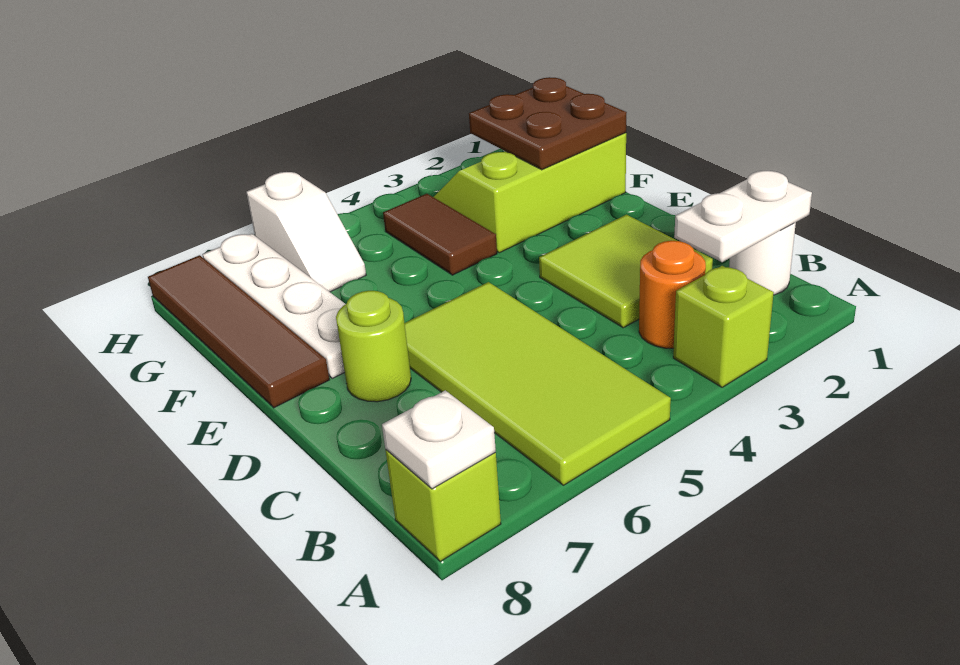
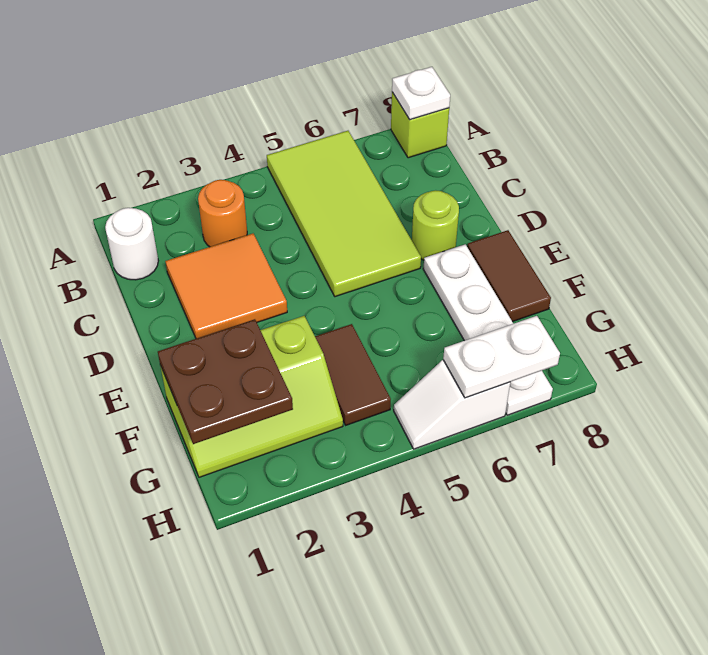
lime 1x1 brick [673,266,774,387] -> none
white 1x2 plate [674,171,812,262] -> white 1x2 plate moved to [443,316,560,398]
lime 2x2 tile [539,215,713,328] -> orange 2x2 tile [165,234,287,339]
brown 1x4 tile [148,255,329,408] -> brown 1x2 tile [467,230,551,322]
white 1x2 slope [246,172,366,292] -> white 1x2 slope turned to [394,360,510,449]

